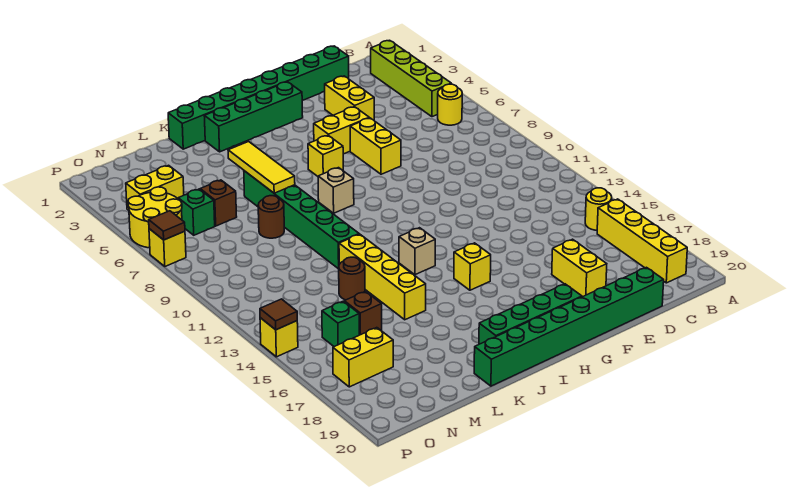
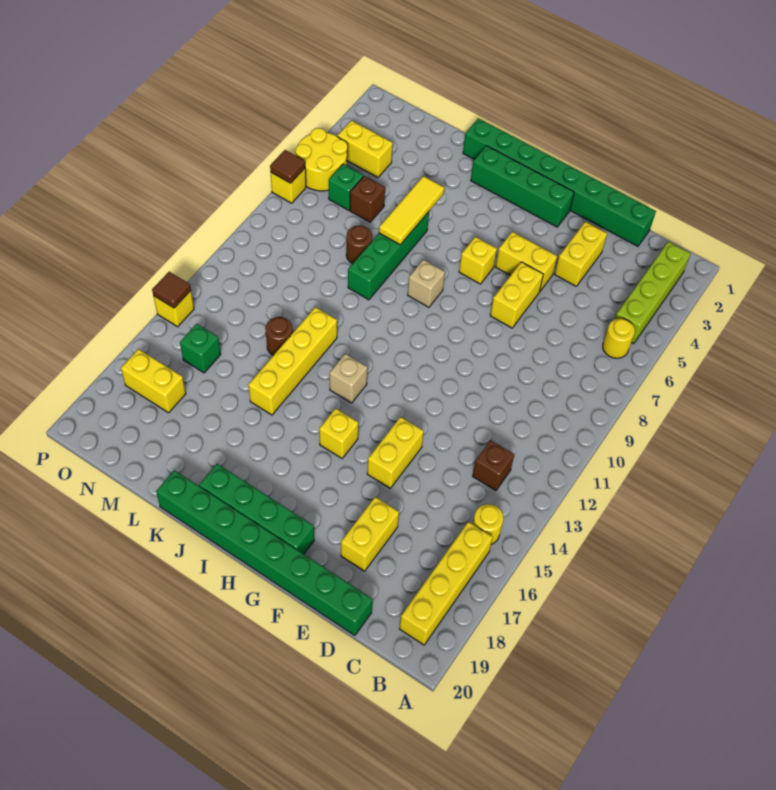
none -> yellow 1x2 brick [367,417,424,488]
green 1x6 brick [244,171,359,269] -> green 1x4 brick [348,212,429,300]
brown 1x1 brick [344,291,382,335] -> brown 1x1 brick moved to [473,440,514,491]

